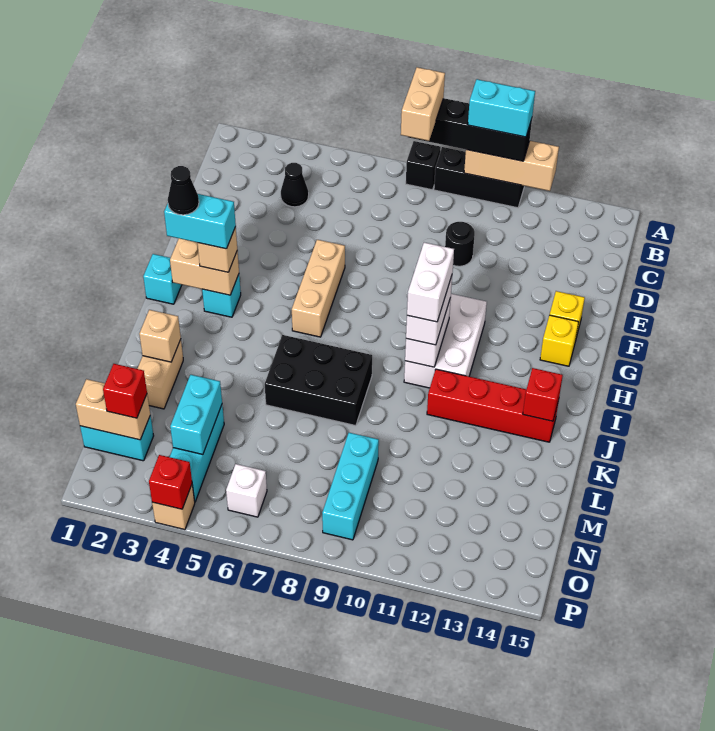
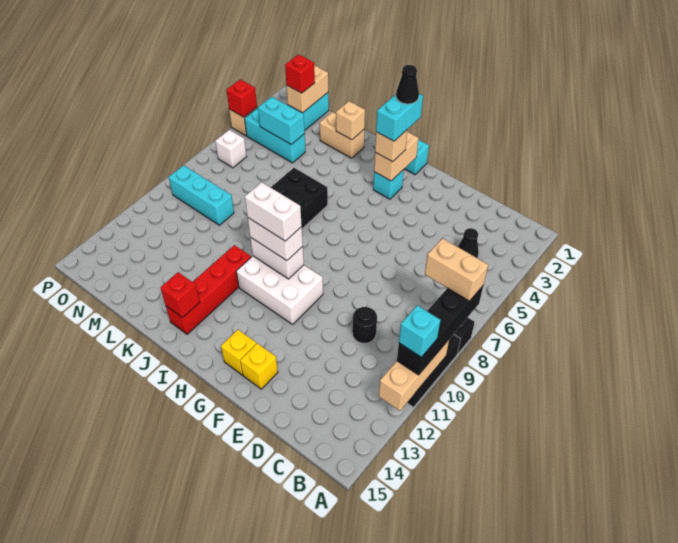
cyan 1x2 brick [468,79,535,137] -> cyan 1x1 brick [399,305,440,357]
tan 1x3 brick [292,240,345,337] -> none

